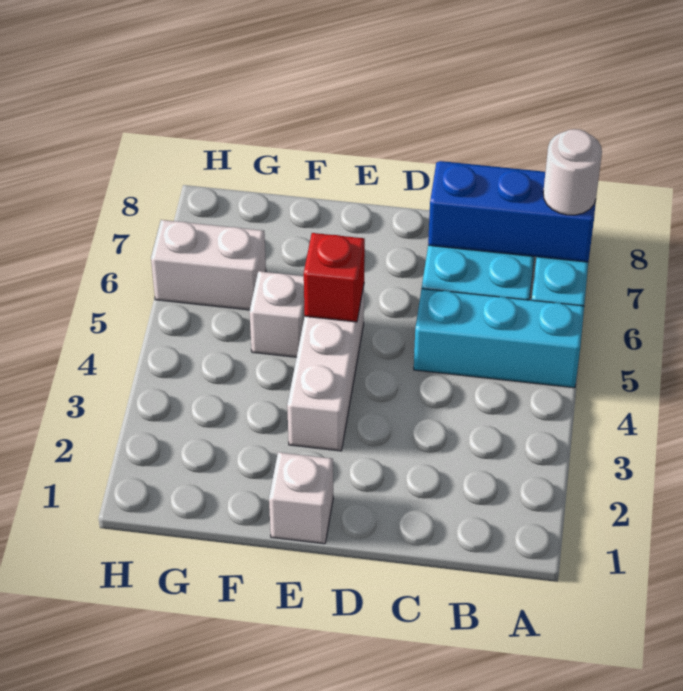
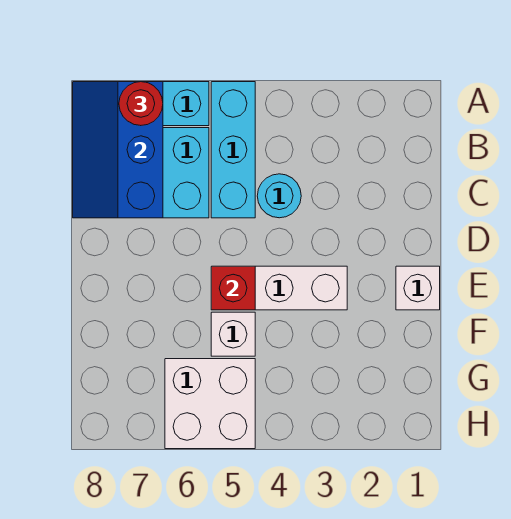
white 1x1 round brick [543,129,602,215] -> red 1x1 round brick [119,82,163,126]
none -> cyan 1x1 round brick [257,174,301,218]
white 1x2 brick [151,220,266,310] -> white 2x2 brick [165,359,255,449]

